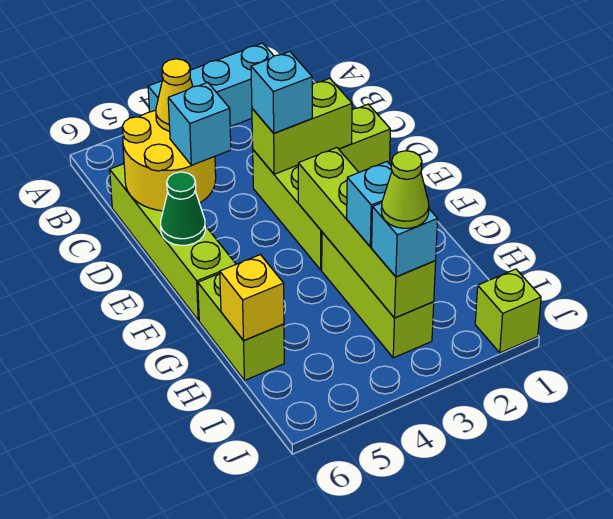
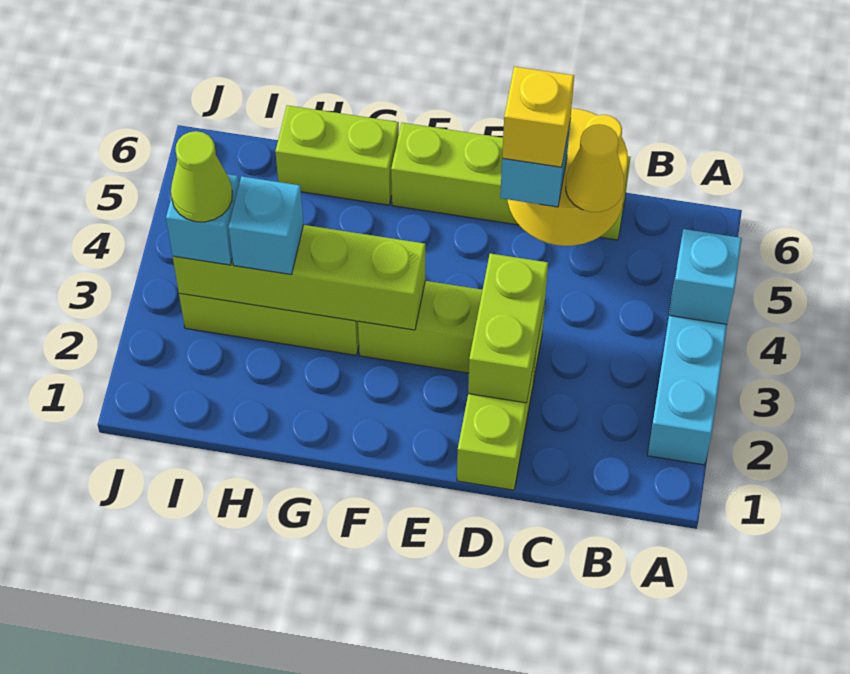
cyan 1x1 brick [251,52,312,133] -> cyan 1x1 brick moved to [669,229,742,324]
green 1x1 cone [161,172,205,245] -> none
yellow 1x1 brick [220,255,284,341] -> yellow 1x1 brick moved to [502,67,574,167]
lime 1x1 brick [475,269,541,353] -> none

